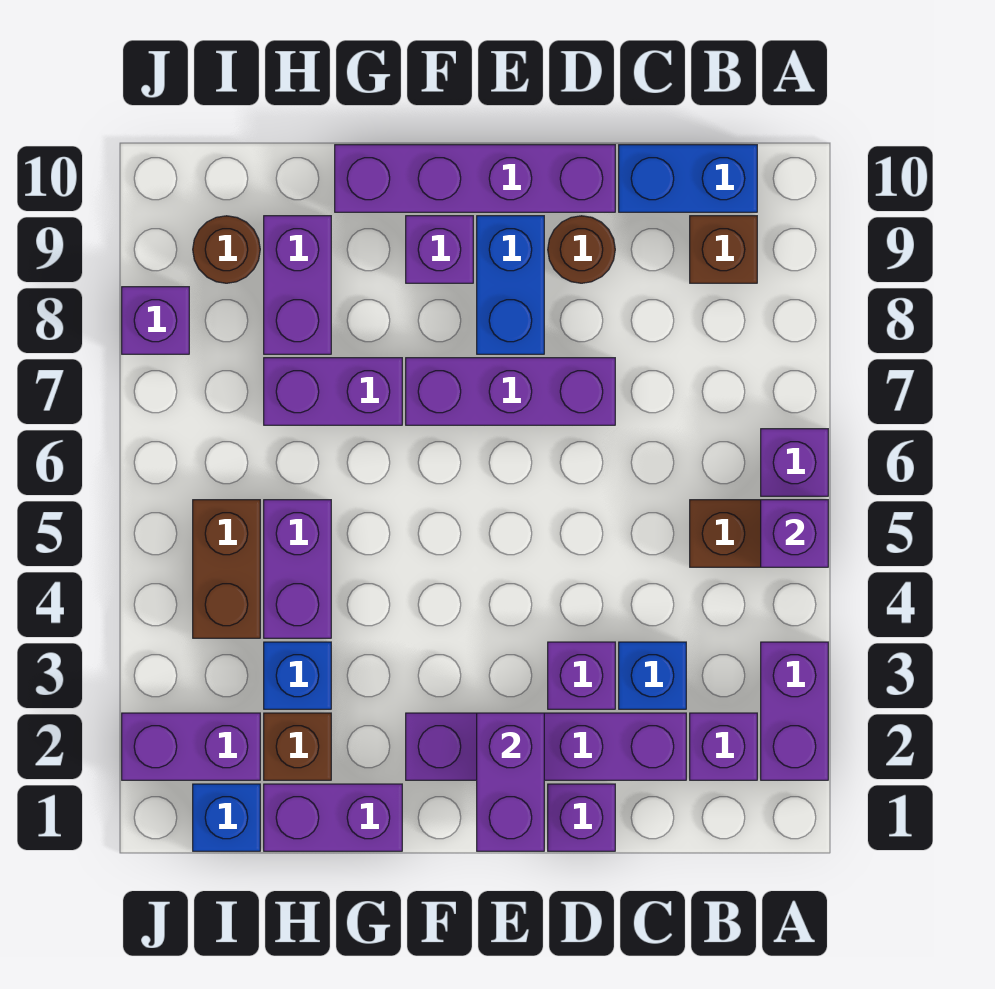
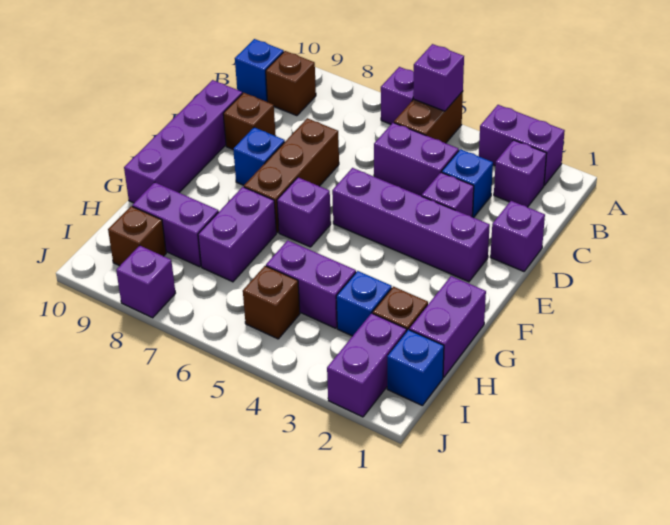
blue 1x2 brick [619,145,757,212] -> blue 1x1 brick [235,39,284,102]
purple 1x4 brick [406,713,686,780] -> purple 1x4 brick turned to [332,168,490,282]
purple 1x3 brick [406,358,615,425] -> brown 1x3 brick [244,118,339,232]
brown 1x1 round brick [548,216,615,283] -> brown 1x1 brick [223,93,276,149]
purple 1x2 brick [477,713,544,851] -> purple 1x2 brick moved to [374,123,459,196]
blue 1x2 brick [477,216,544,354] -> blue 1x1 brick [233,127,285,185]
purple 1x1 brick [406,216,473,283] -> purple 1x1 brick moved to [277,178,331,247]
brown 1x2 brick [193,500,260,638] -> brown 1x1 brick [243,266,300,339]
brown 1x1 round brick [193,216,260,283] -> brown 1x1 brick [108,206,166,266]

